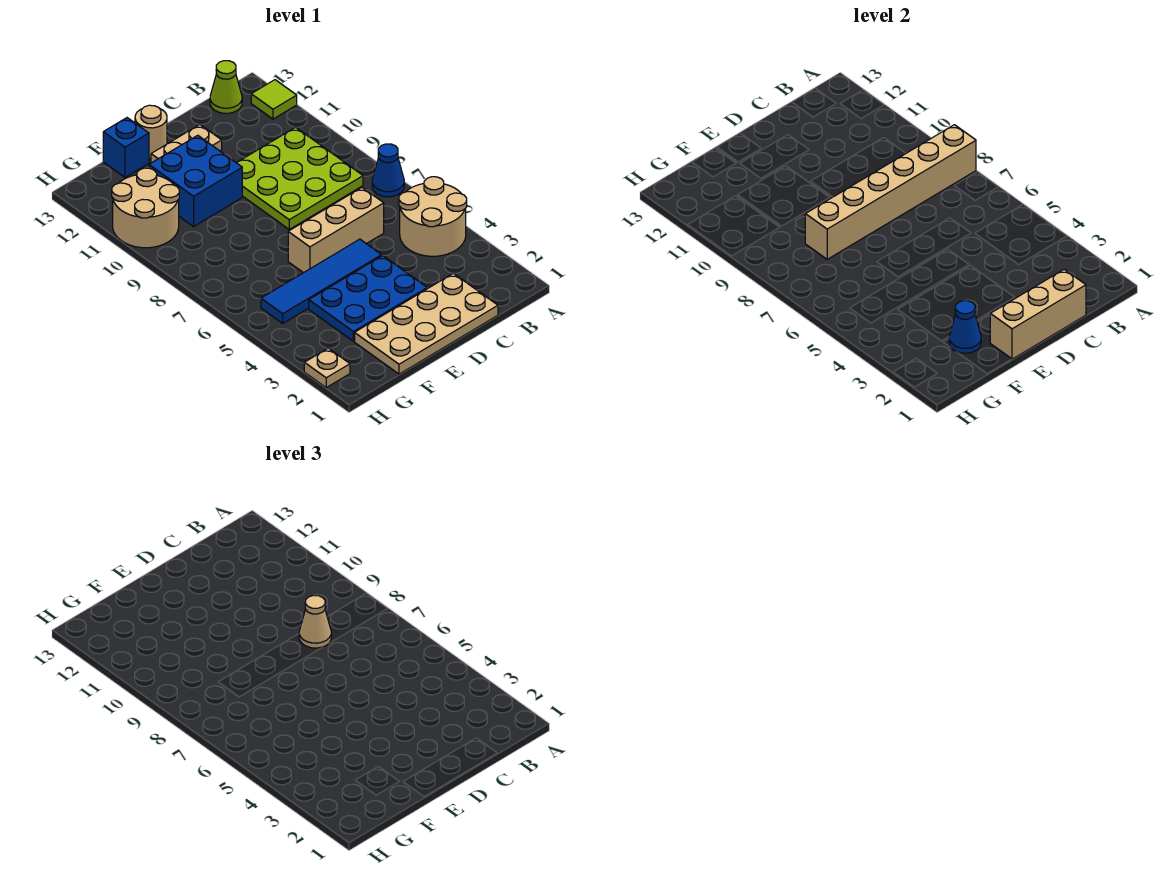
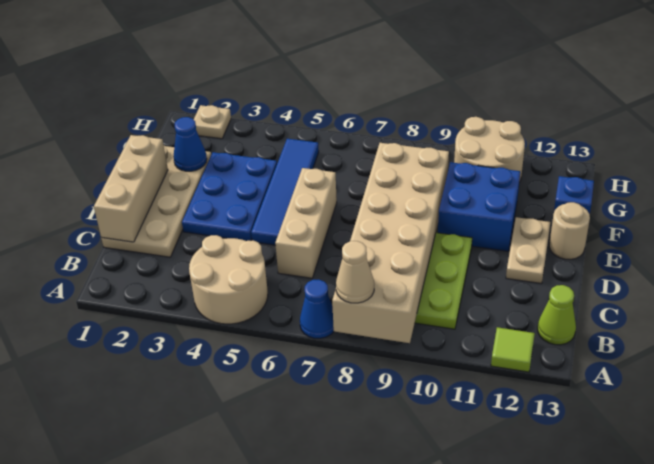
tan 1x6 brick [805,125,976,259] -> tan 2x6 brick [332,143,449,343]
tan 1x1 cone [299,595,331,648] -> tan 1x1 cone moved to [336,241,374,303]

